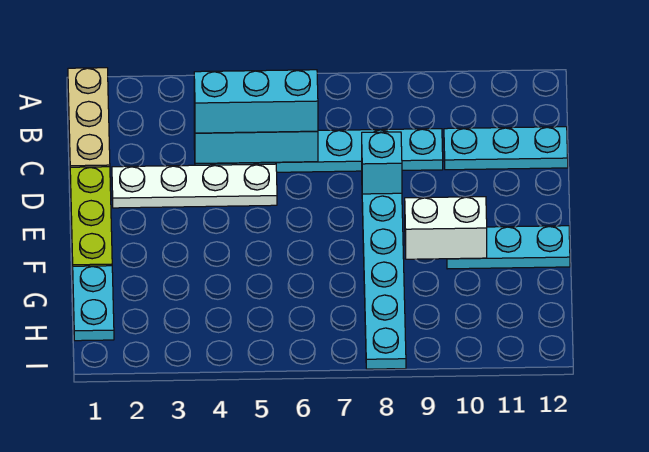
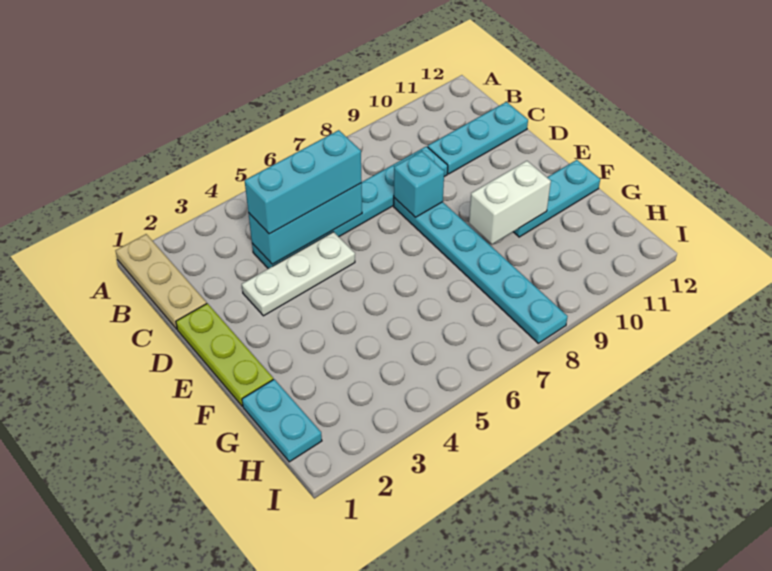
white 1x4 plate [112,164,277,208] -> white 1x3 plate [242,232,355,316]

